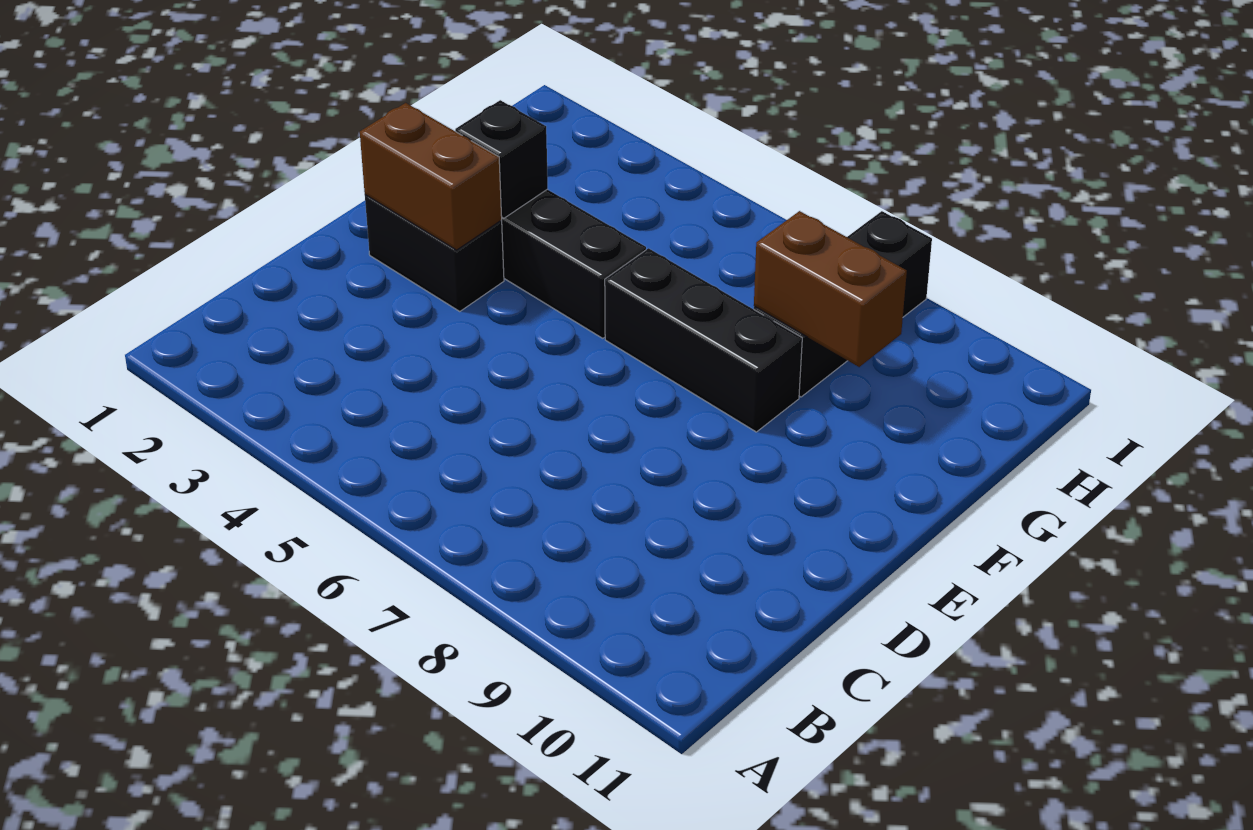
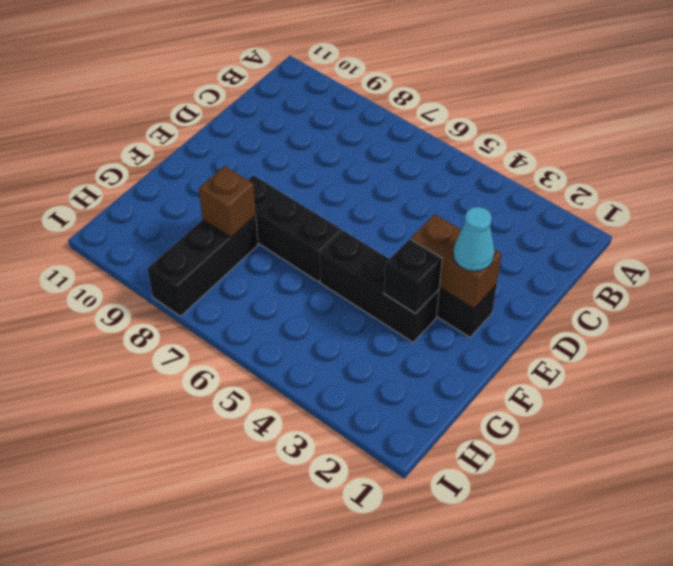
none -> cyan 1x1 cone [453,207,495,271]
brown 1x2 brick [754,211,907,367] -> brown 1x1 brick [199,166,256,237]

